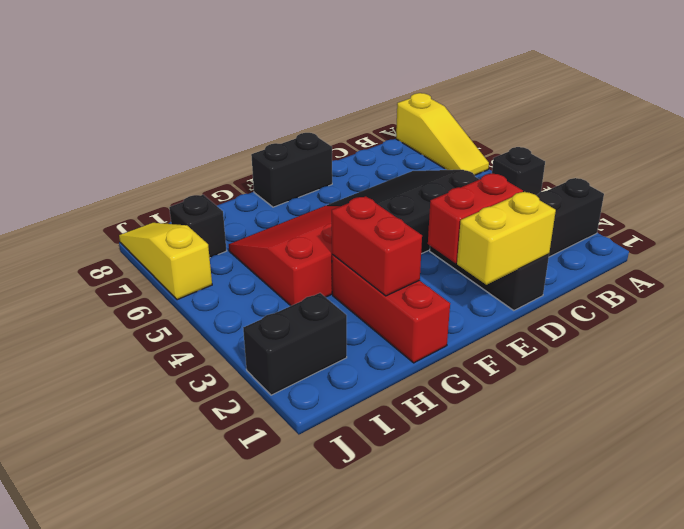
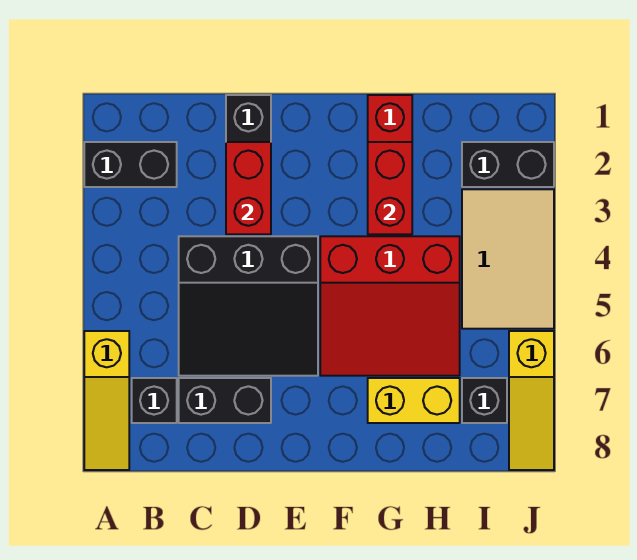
black 1x1 brick [492,147,545,195] -> black 1x1 brick moved to [132,378,177,423]
yellow 1x3 slope [396,93,489,175] -> yellow 1x3 slope turned to [84,331,129,470]
yellow 1x2 brick [457,192,556,285] -> yellow 1x2 brick moved to [368,378,460,423]
red 1x2 brick [428,174,523,263] -> red 1x2 brick turned to [226,142,271,234]
black 1x2 brick [251,133,332,207] -> black 1x2 brick moved to [179,378,271,423]
none -> tan 2x3 tile [462,189,554,329]

